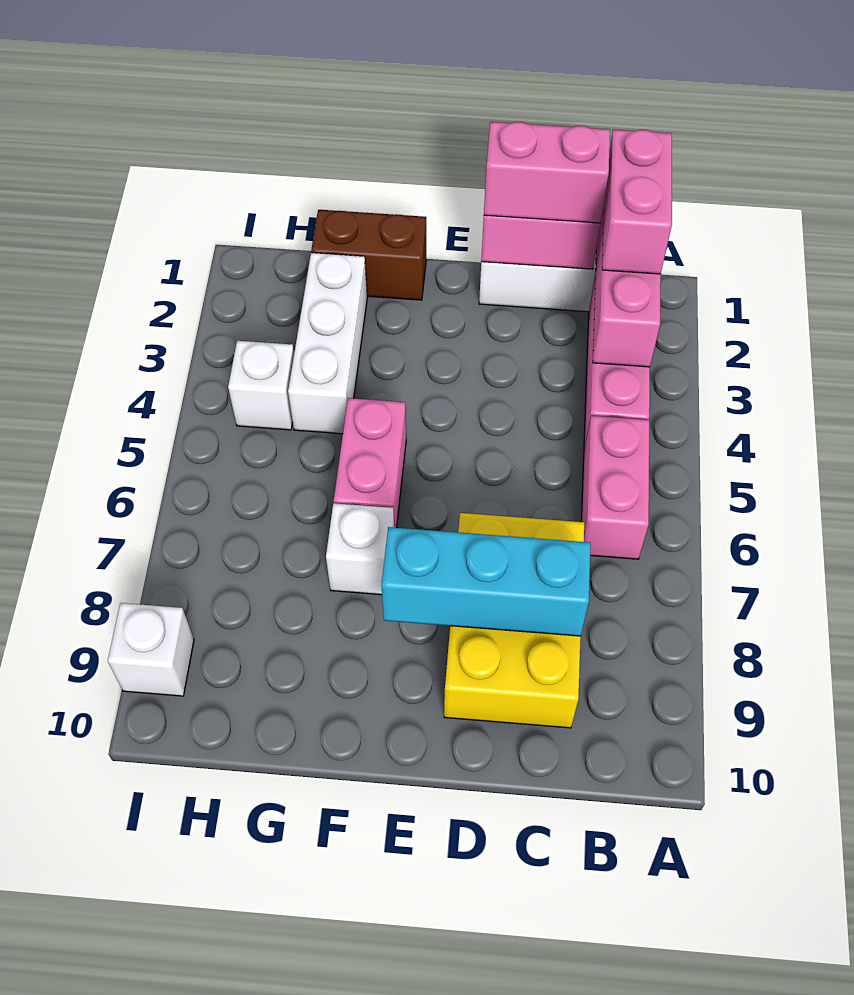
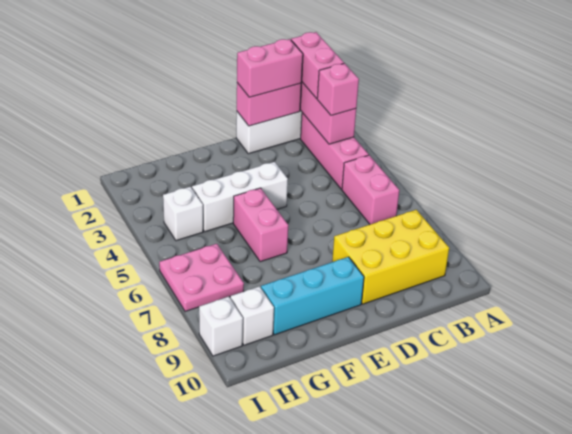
none -> pink 1x1 brick [317,63,359,116]
yellow 2x3 brick [444,513,584,728] -> yellow 2x3 brick turned to [332,210,449,304]
cyan 1x3 brick [381,527,591,636] -> cyan 1x3 brick moved to [261,257,364,335]
brown 1x2 brick [311,210,426,300] -> none
white 1x1 brick [326,503,394,595] -> white 1x1 brick moved to [230,286,274,345]
white 1x3 brick [288,253,367,434] -> white 1x3 brick turned to [192,162,288,232]
none -> pink 2x2 plate [159,244,244,311]

